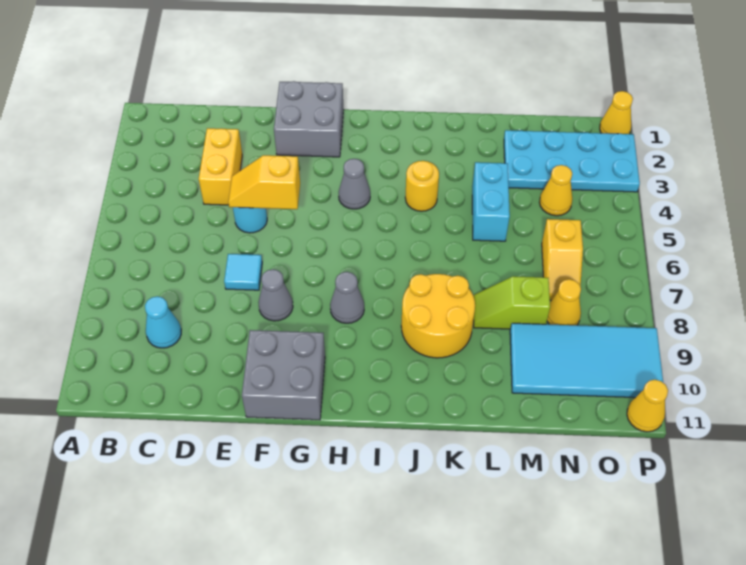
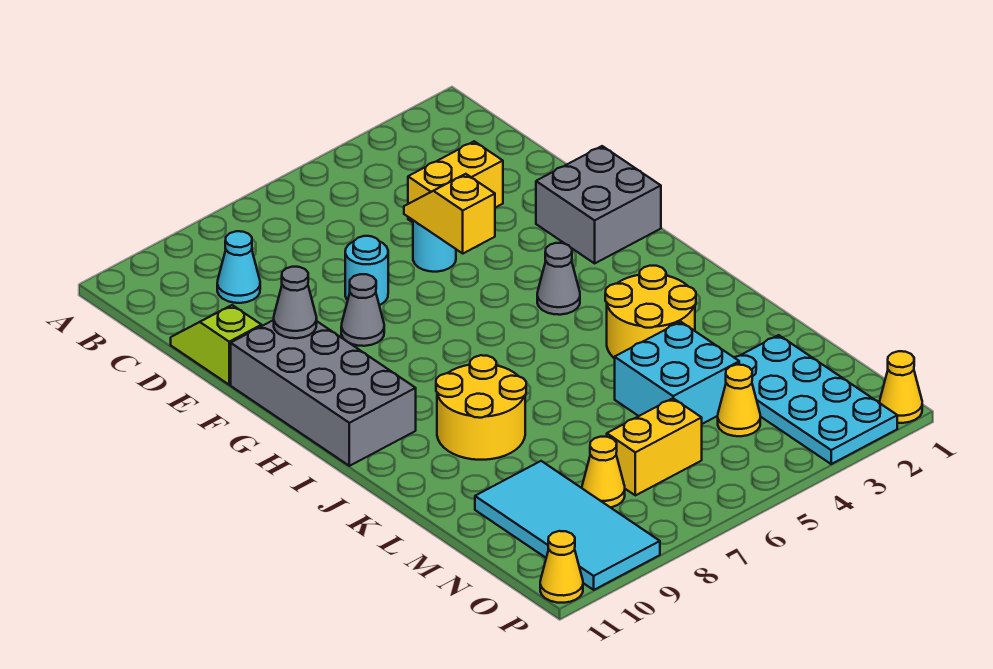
cyan 1x1 tile [224,254,262,290] -> cyan 1x1 round brick [345,236,388,305]
grey 2x2 brick [242,330,325,420] -> grey 2x4 brick [231,320,416,466]
grey 1x1 cone [330,272,364,323] -> grey 1x1 cone moved to [274,267,317,338]
yellow 1x1 round brick [405,161,439,211] -> yellow 2x2 round brick [605,266,696,359]
cyan 1x2 brick [472,162,510,241] -> cyan 2x2 brick [615,322,739,424]
lime 1x2 slope [474,276,550,329] -> lime 1x2 slope moved to [171,305,262,385]
yellow 1x2 slope [542,219,583,300] -> yellow 1x2 brick [607,398,702,495]

